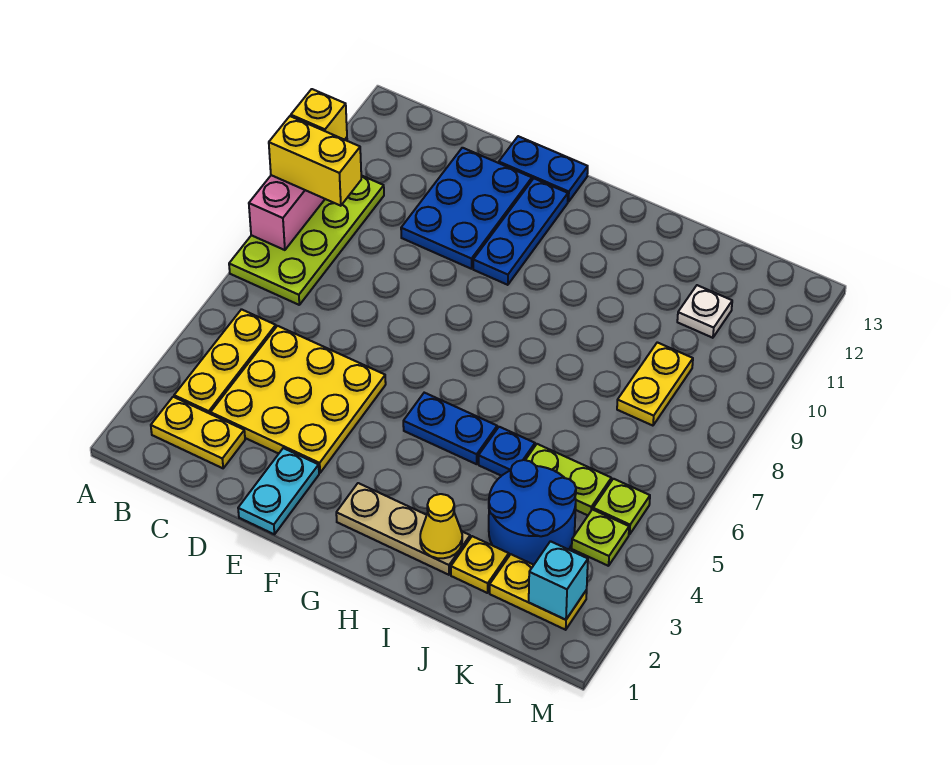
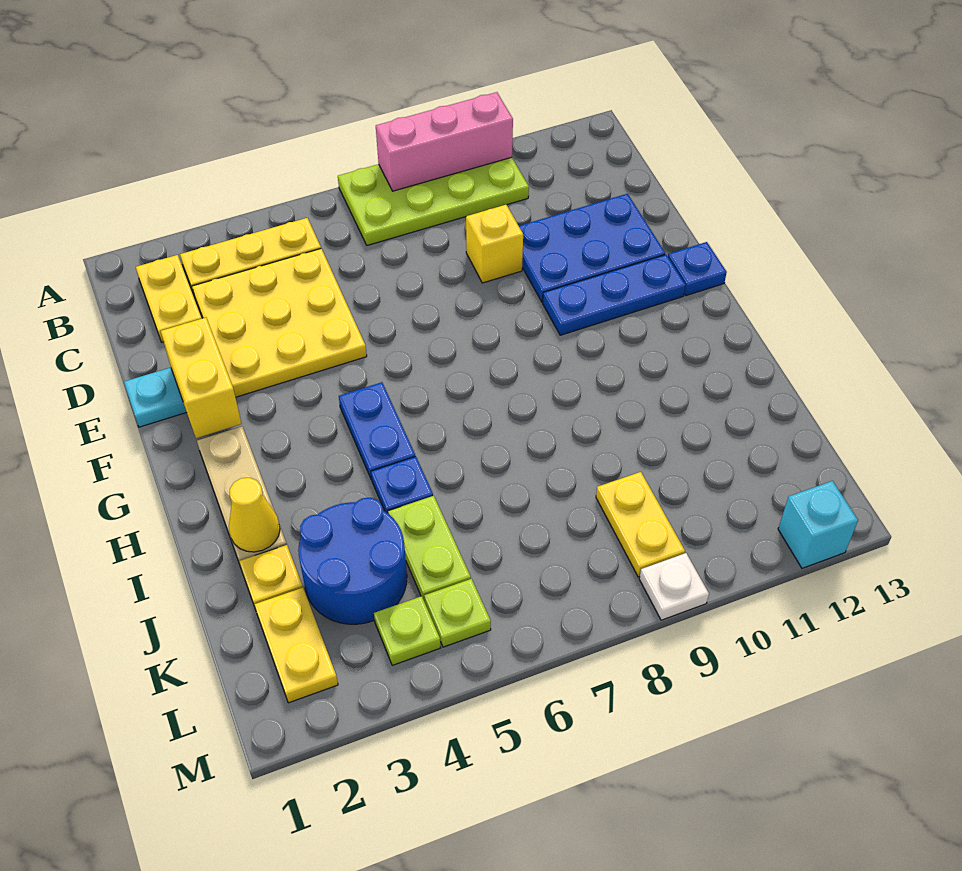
yellow 1x2 brick [269,116,361,206] -> yellow 1x2 brick moved to [161,317,242,438]
yellow 1x1 brick [291,89,347,140] -> yellow 1x1 brick moved to [466,205,523,283]
blue 1x2 plate [499,136,588,202] -> blue 1x1 plate [668,242,727,296]
yellow 1x2 plate [617,342,693,426] -> yellow 1x2 plate turned to [596,472,685,577]
white 1x1 plate [677,285,732,338] -> white 1x1 plate moved to [639,553,709,620]
cyan 1x1 brick [529,541,588,620] -> cyan 1x1 brick moved to [778,481,858,568]

